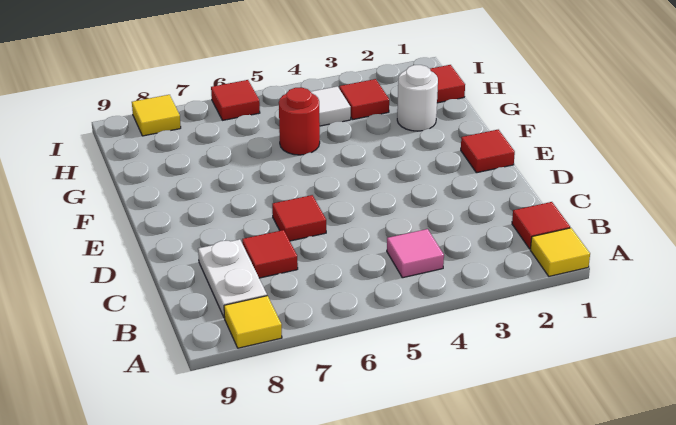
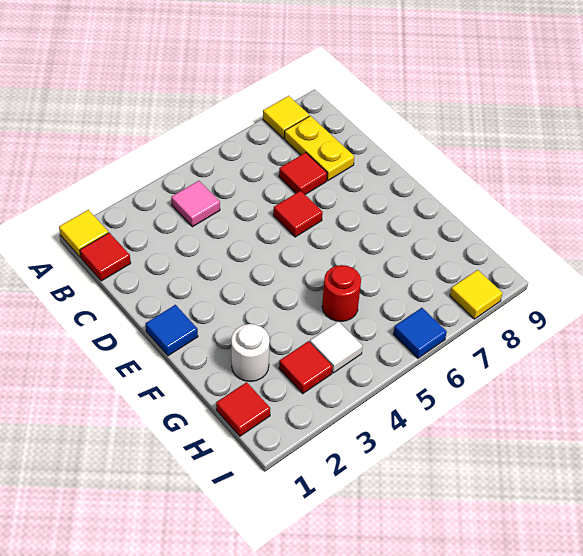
white 1x2 plate [198,239,267,318] -> yellow 1x2 plate [285,116,354,181]
red 1x1 tile [461,130,515,173] -> blue 1x1 tile [145,305,198,356]
red 1x1 tile [211,80,260,120] -> blue 1x1 tile [393,308,447,358]

